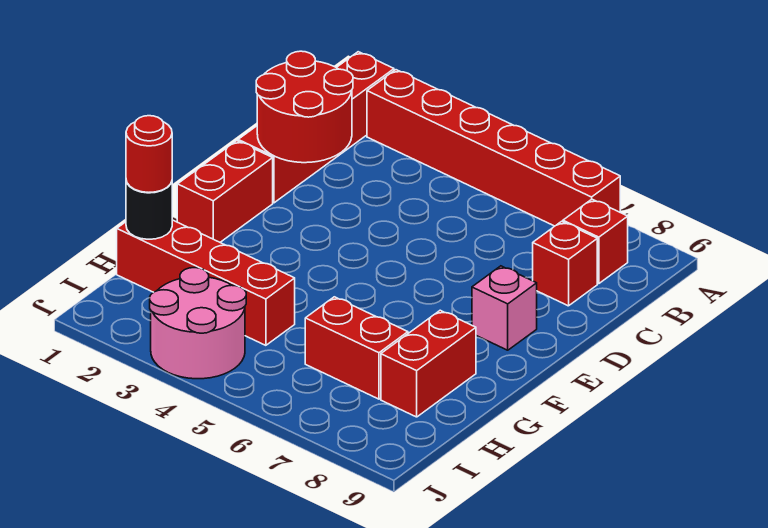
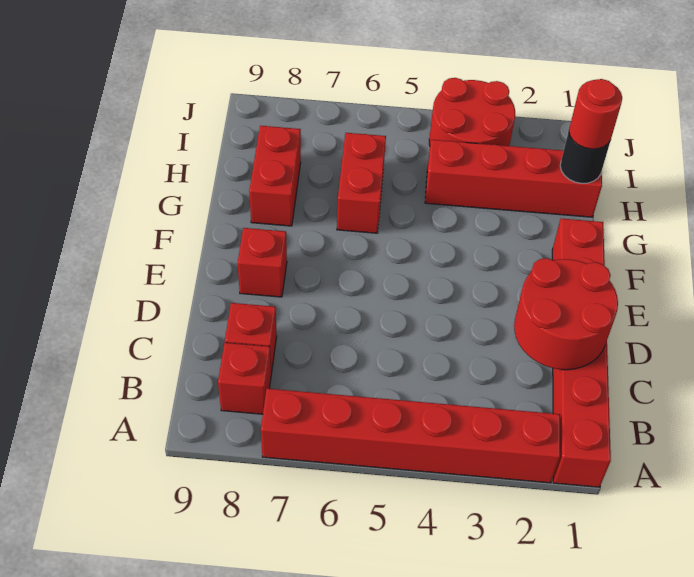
pink 1x1 brick [472,266,537,350] -> red 1x1 brick [238,228,287,297]
red 1x2 brick [305,297,408,399] -> red 1x2 brick turned to [337,133,386,233]
pink 2x2 round brick [150,268,246,379] -> red 2x2 round brick [429,78,515,146]

